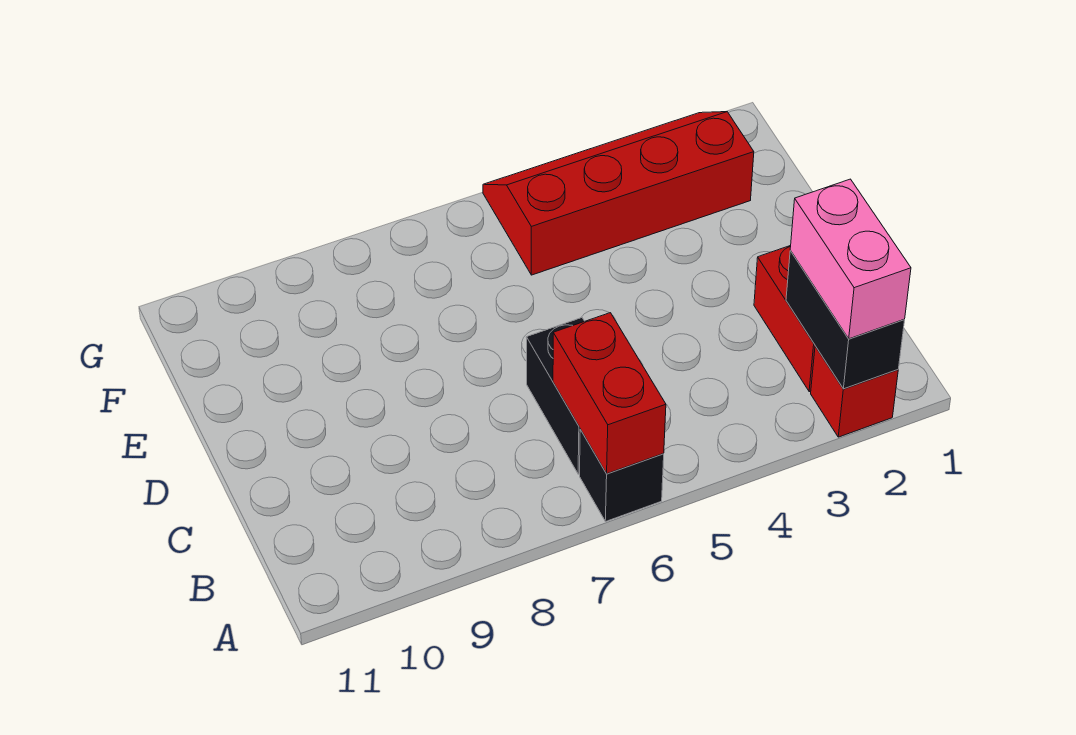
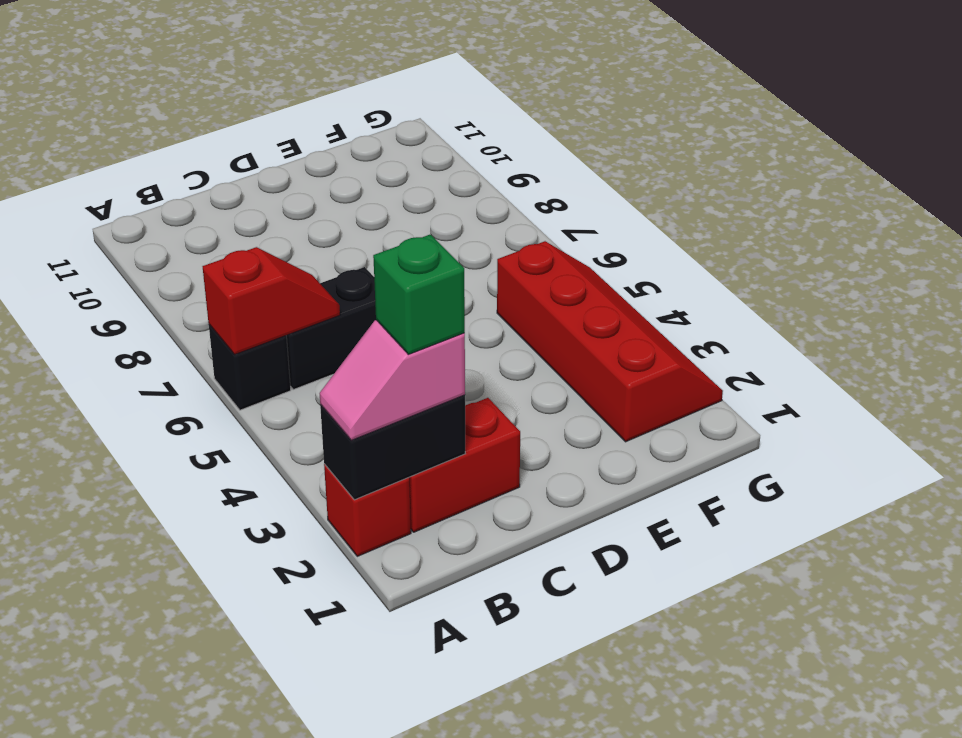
pink 1x2 brick [790,179,911,339] -> pink 1x2 slope [320,320,465,440]
red 1x2 brick [553,313,666,474] -> red 1x2 slope [203,247,340,355]
none -> green 1x1 brick [373,235,465,354]

